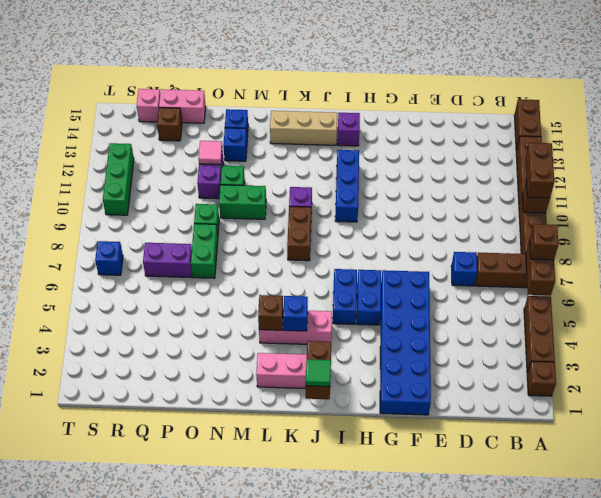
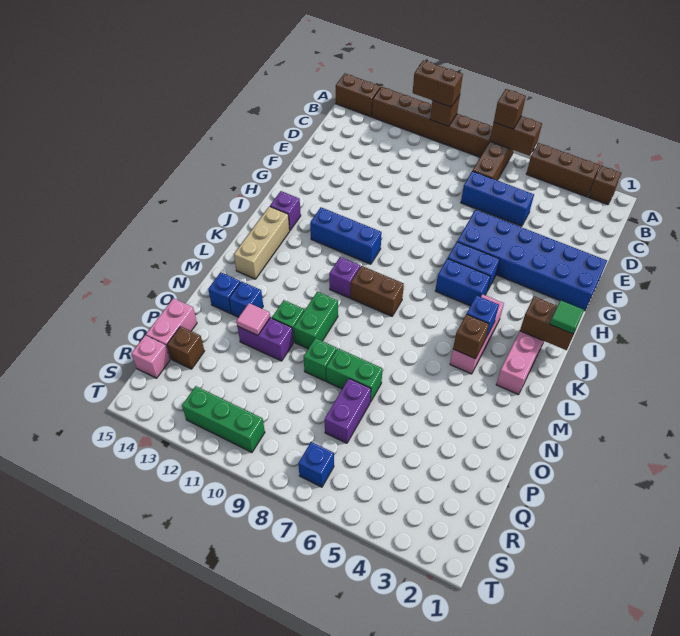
blue 1x1 brick [451,252,477,286] -> blue 1x3 brick [461,171,534,226]

